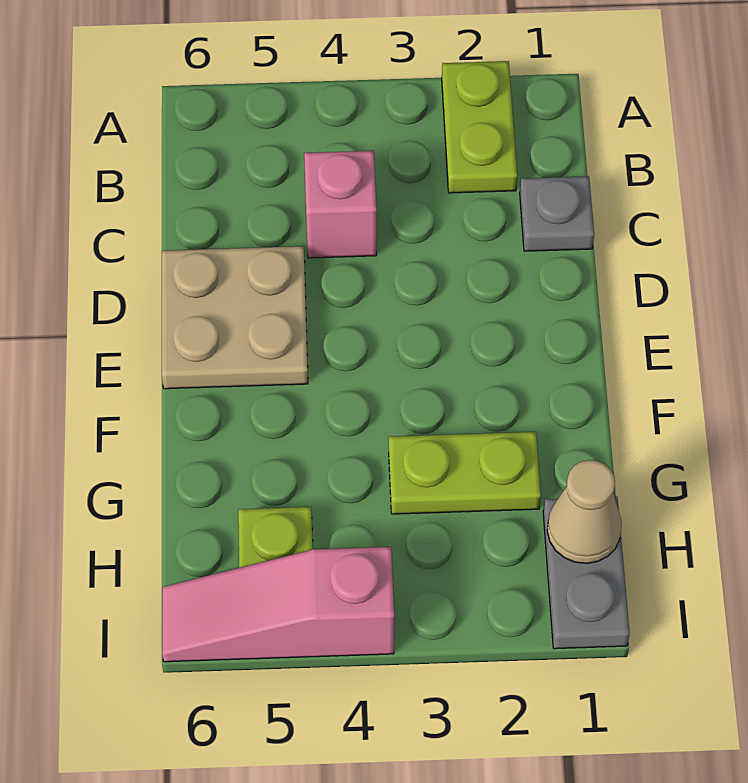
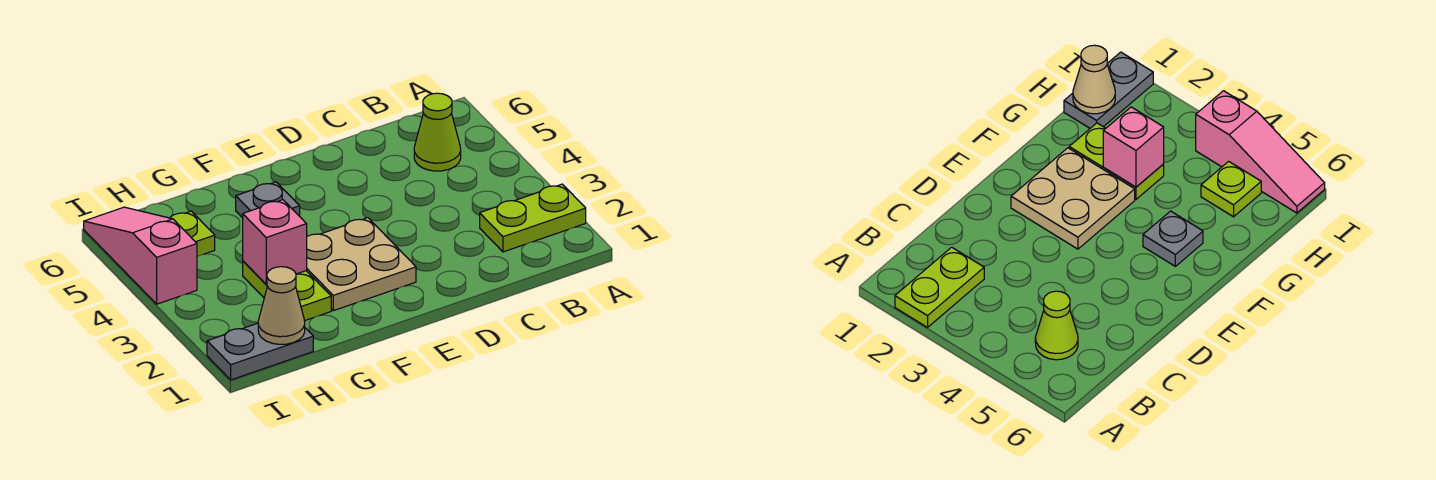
none -> lime 1x1 cone [414,93,461,171]
grey 1x1 plate [520,176,594,251] -> grey 1x1 plate moved to [236,182,300,218]
pink 1x1 brick [304,151,377,258] -> pink 1x1 brick moved to [243,200,307,284]
tan 2x2 plate [162,246,308,389] -> tan 2x2 plate moved to [307,218,416,311]

